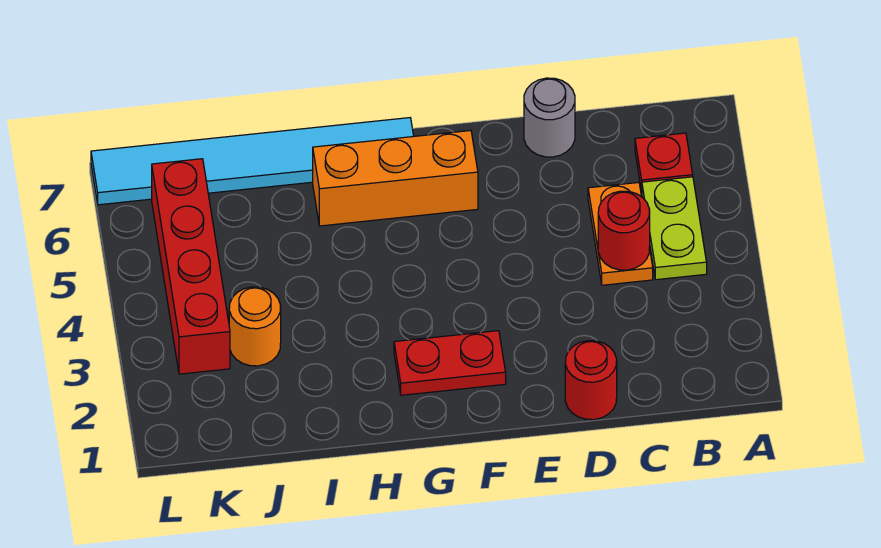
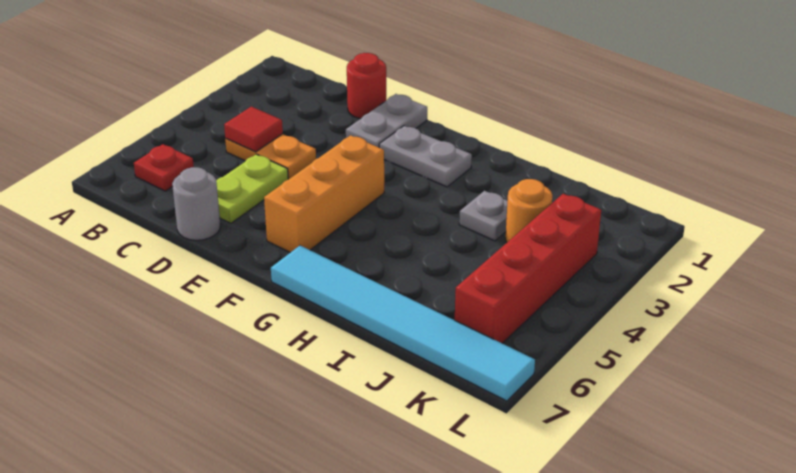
lime 1x2 plate [642,177,707,280] -> lime 1x2 plate moved to [216,154,288,223]
orange 1x2 plate [588,182,653,285] -> orange 1x2 plate turned to [225,134,316,179]
red 1x1 round brick [598,191,650,270] -> red 1x1 tile [224,107,283,152]
none -> grey 1x2 plate [346,94,427,147]
red 1x2 plate [394,331,506,395] -> grey 1x2 plate [379,126,472,187]
orange 1x3 brick [313,131,478,226] -> orange 1x3 brick turned to [264,135,384,253]
none -> grey 1x1 plate [459,191,508,241]

